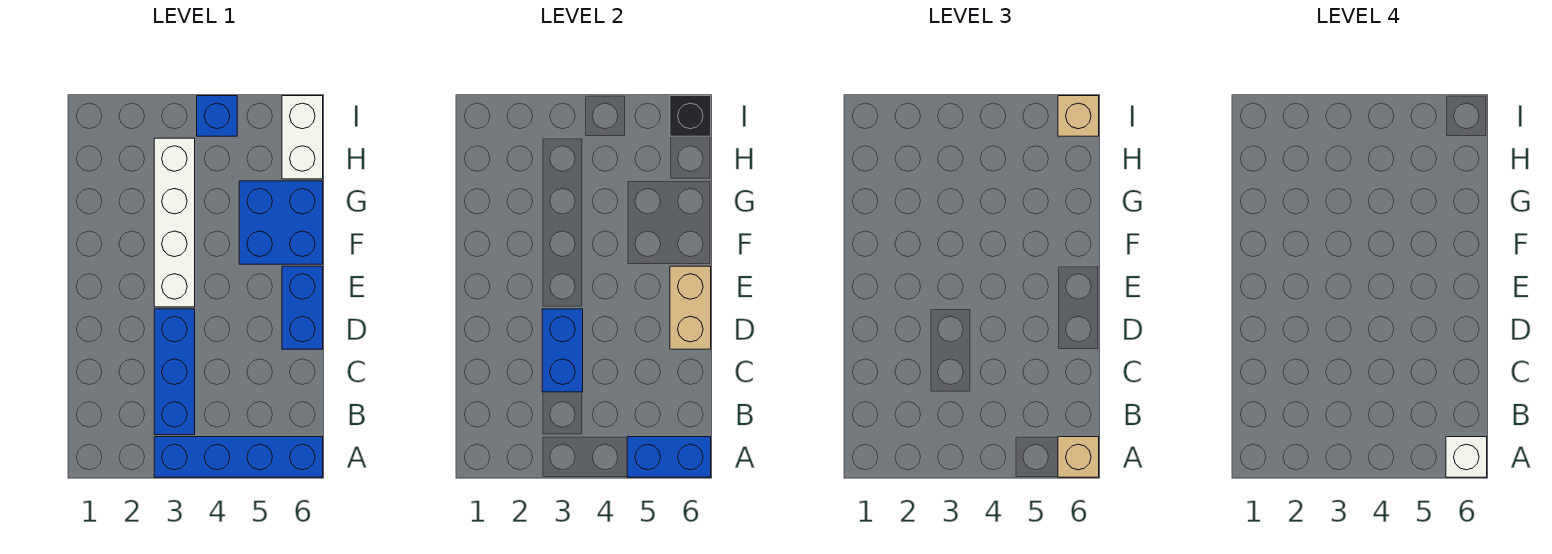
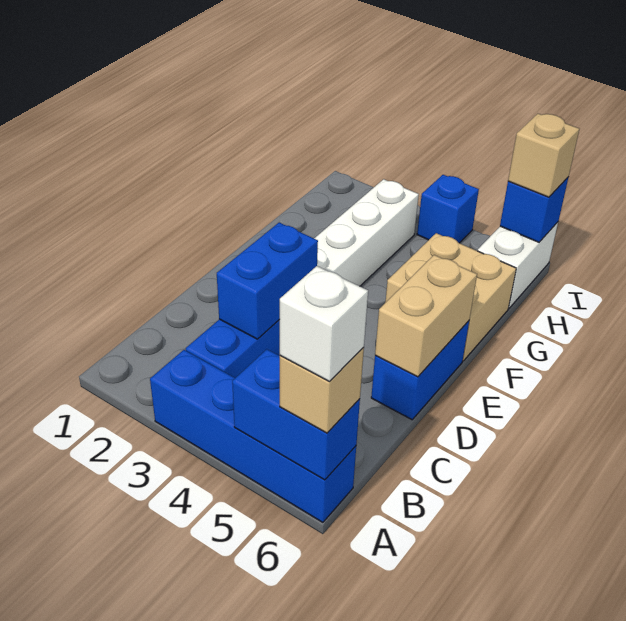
blue 2x2 brick [239,181,323,264] -> tan 2x2 brick [385,233,516,361]
black 1x1 brick [670,96,711,136] -> blue 1x1 brick [500,178,568,242]

